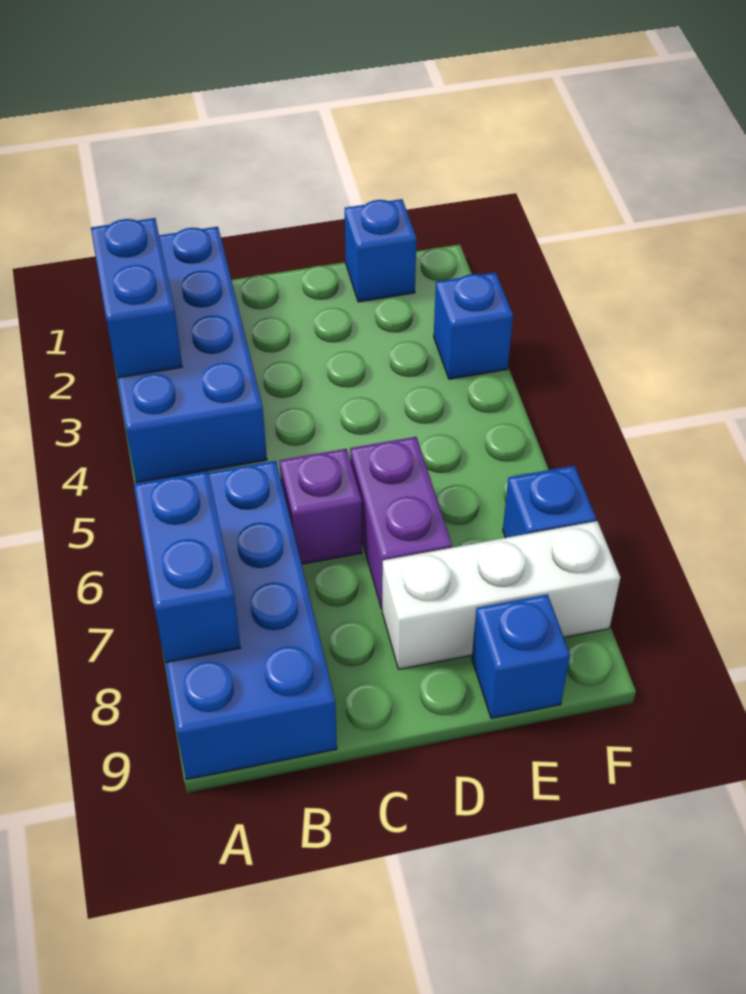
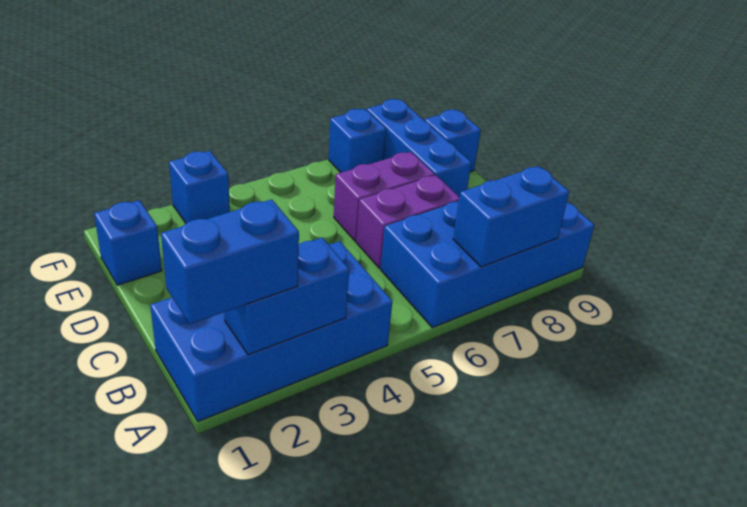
none -> blue 1x2 brick [161,199,299,324]
purple 1x1 brick [279,449,362,564] -> purple 1x2 brick [356,175,459,268]
white 1x3 brick [382,521,620,669] -> blue 1x3 brick [367,99,471,197]

